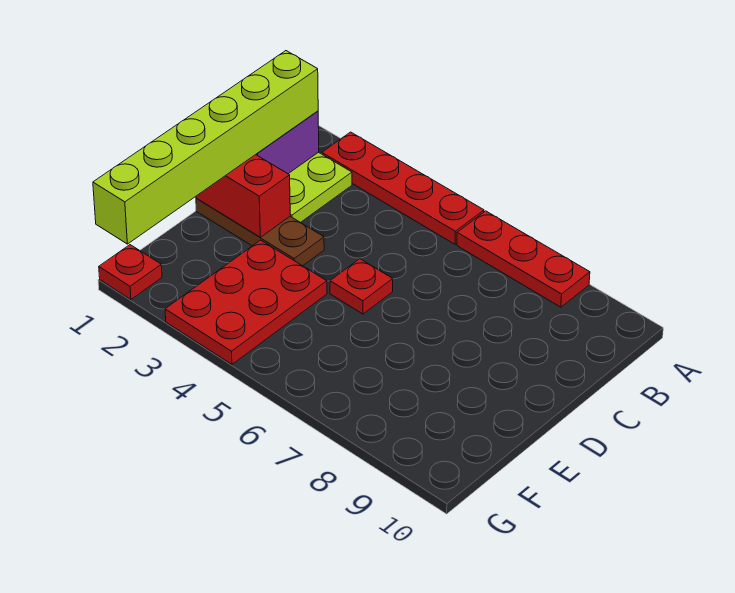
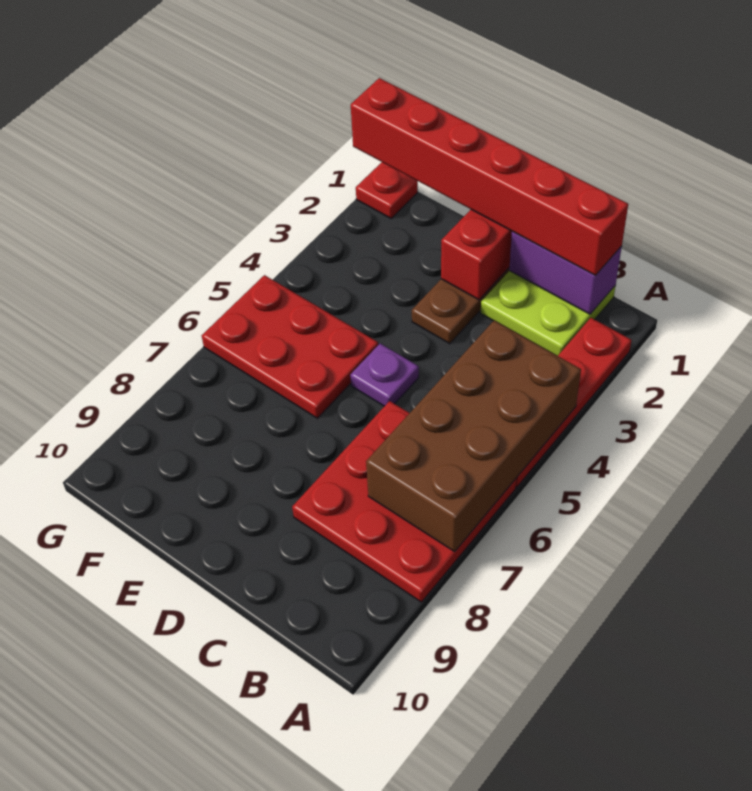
none -> brown 2x4 brick [366,321,581,552]
red 1x3 plate [457,211,590,307] -> red 3x3 plate [292,401,516,602]
lime 1x6 brick [93,51,318,244] -> red 1x6 brick [351,78,628,276]
red 1x1 plate [330,259,393,314] -> purple 1x1 plate [350,344,419,406]
red 2x3 plate [165,240,327,364] -> red 2x3 plate moved to [202,275,378,418]

